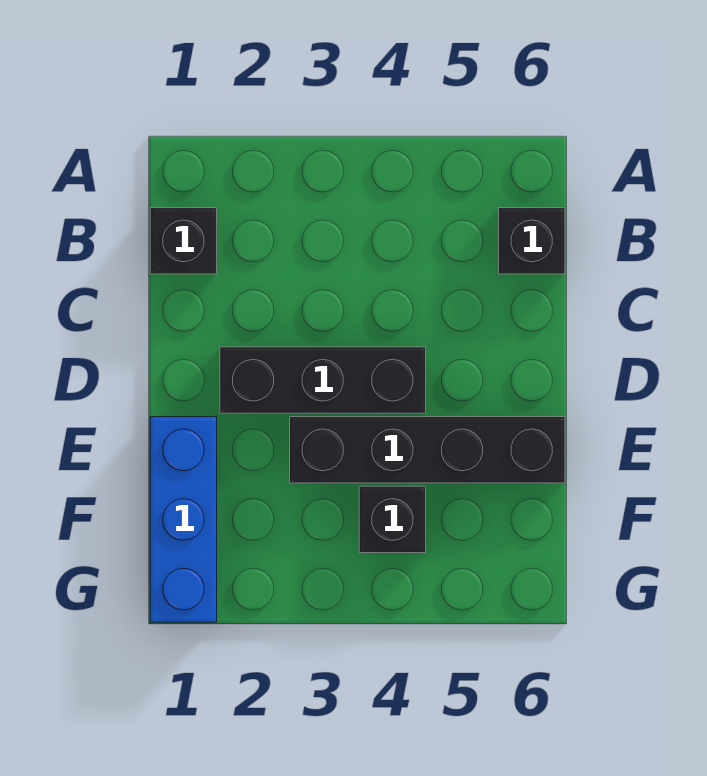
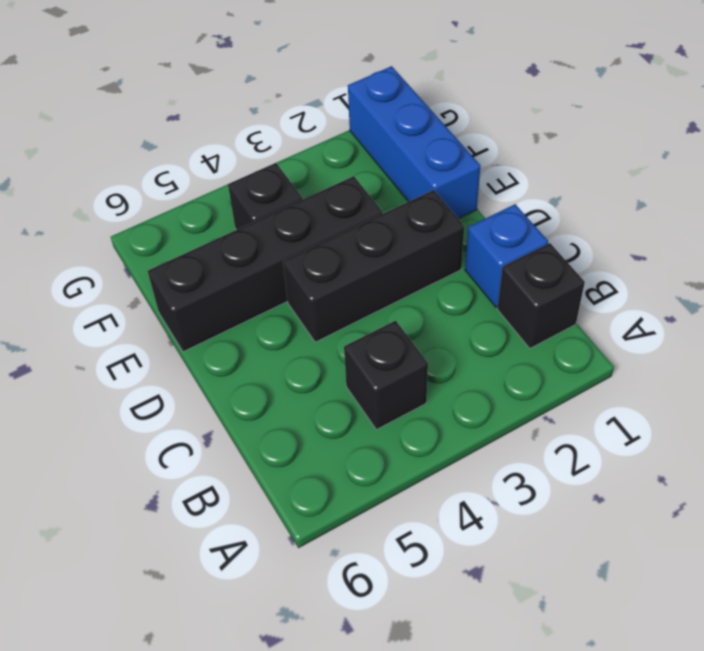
black 1x1 brick [499,208,565,274] -> black 1x1 brick moved to [344,321,428,430]
none -> blue 1x1 brick [465,204,548,307]

